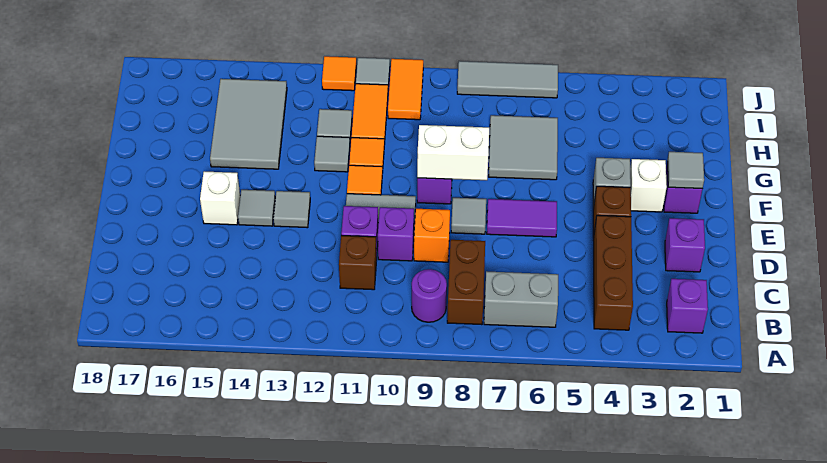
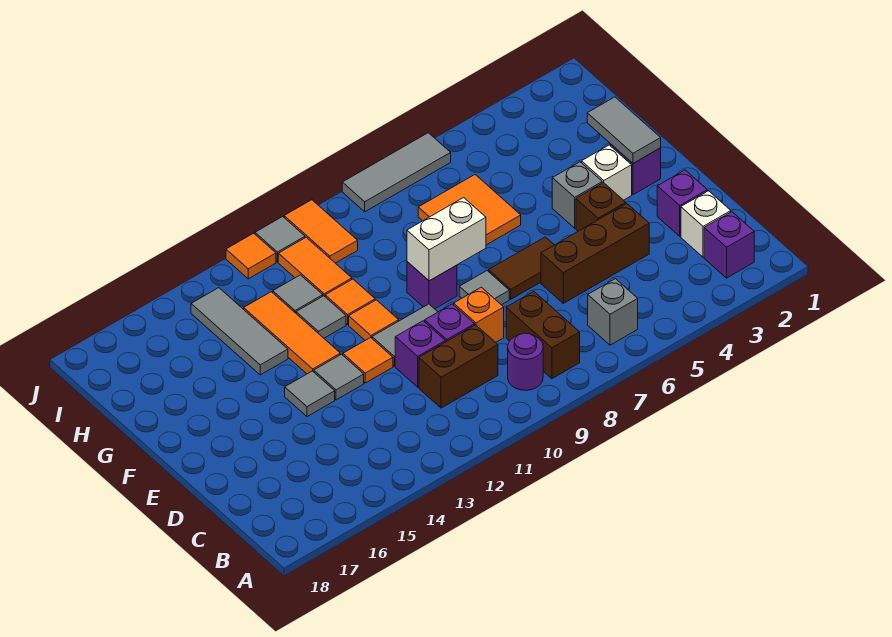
brown 1x3 brick [593,215,633,330] -> brown 1x3 brick turned to [541,204,649,303]
grey 1x2 brick [484,271,558,327] -> grey 1x1 brick [588,279,638,345]
brown 1x1 brick [339,235,376,290] -> brown 1x2 brick [419,325,498,408]
purple 1x2 tile [487,199,557,237] -> brown 1x2 tile [489,237,554,299]
none -> orange 1x1 tile [343,338,393,383]
white 1x1 brick [200,171,240,225] -> white 1x1 brick moved to [681,191,731,257]
grey 1x1 tile [667,152,704,189] -> grey 1x2 tile [587,97,661,163]
none -> orange 1x3 tile [244,292,340,374]
grey 2x2 tile [489,115,558,180] -> orange 2x2 tile [418,175,521,245]
grey 2x3 tile [210,79,287,169] -> grey 1x3 tile [191,288,288,375]

